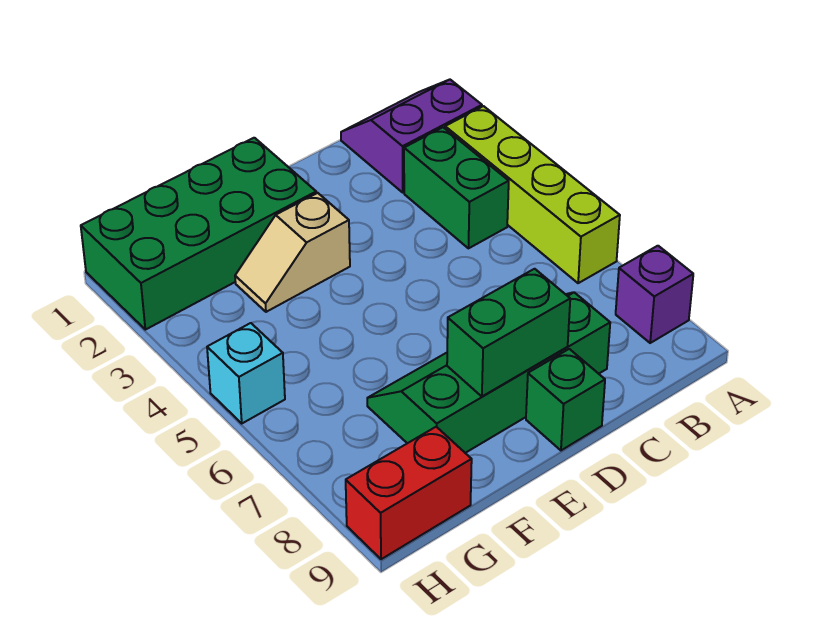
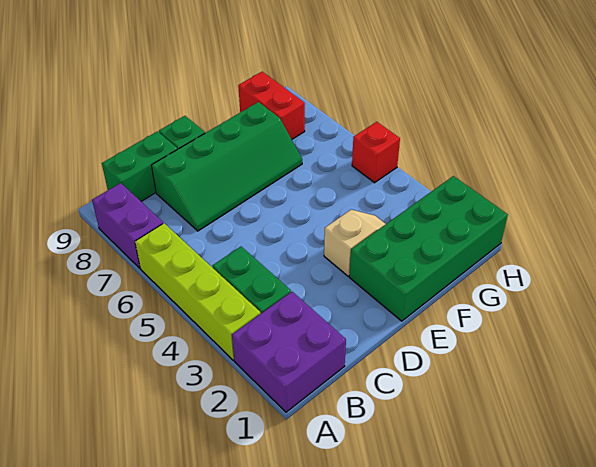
purple 2x2 slope [341,80,482,192] -> purple 2x2 brick [232,292,346,412]
purple 1x1 brick [616,246,693,343] -> purple 1x2 brick [92,183,163,268]
green 1x2 brick [447,269,570,397] -> green 1x2 brick moved to [102,131,177,201]
red 1x2 brick [346,427,472,559] -> red 1x2 brick turned to [238,72,305,139]
cyan 1x1 brick [207,323,285,423] -> red 1x1 brick [352,122,400,183]

